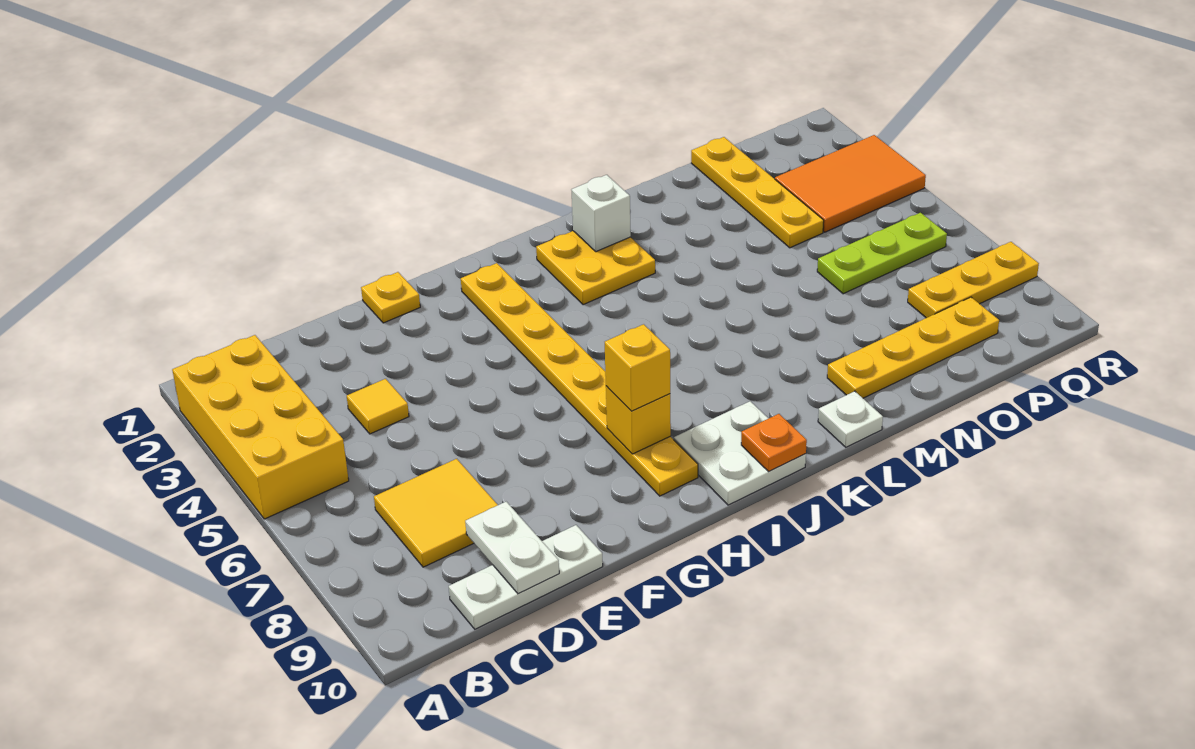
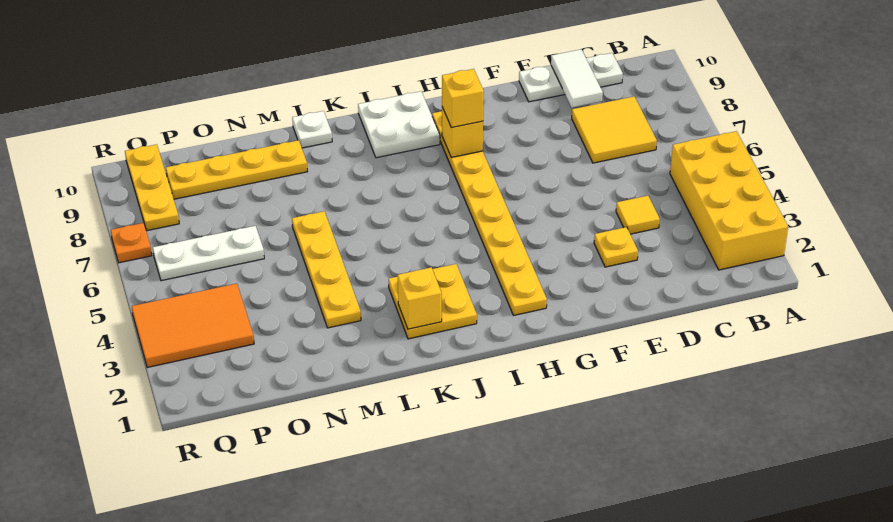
white 1x2 plate [465,502,559,594] -> white 1x2 tile [551,49,603,108]
yellow 1x1 plate [361,272,420,323] -> yellow 1x1 plate moved to [594,227,638,267]
orange 1x1 plate [741,414,807,471] -> orange 1x1 plate moved to [111,223,152,263]
white 1x1 brick [572,175,631,252] -> yellow 1x1 brick [398,267,442,329]
yellow 1x4 plate [691,137,824,248] -> yellow 1x4 plate moved to [292,211,361,328]
lime 1x3 plate [817,213,947,294] -> white 1x3 plate [153,226,264,281]
yellow 1x3 plate [908,242,1039,318] -> yellow 1x3 plate turned to [125,144,179,231]

